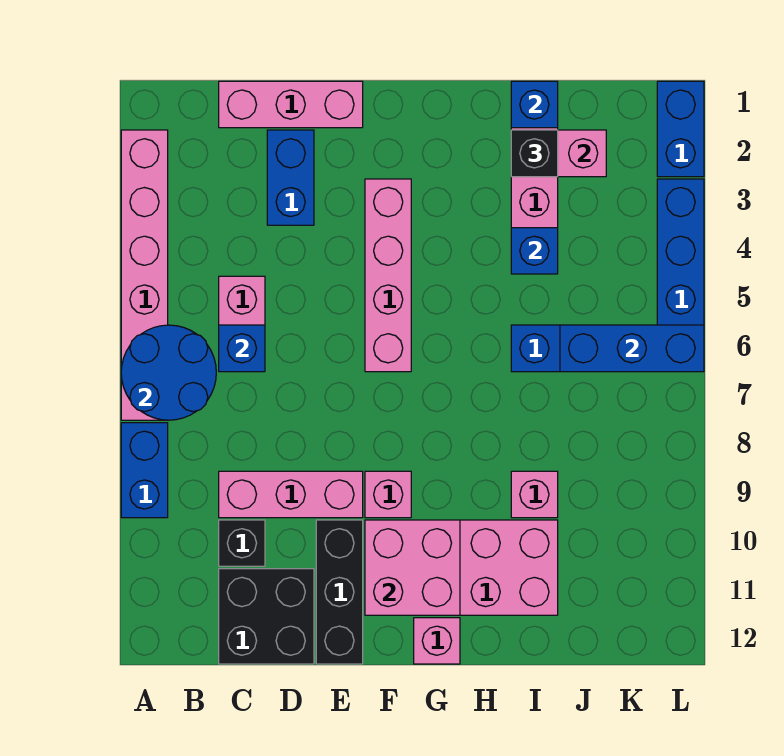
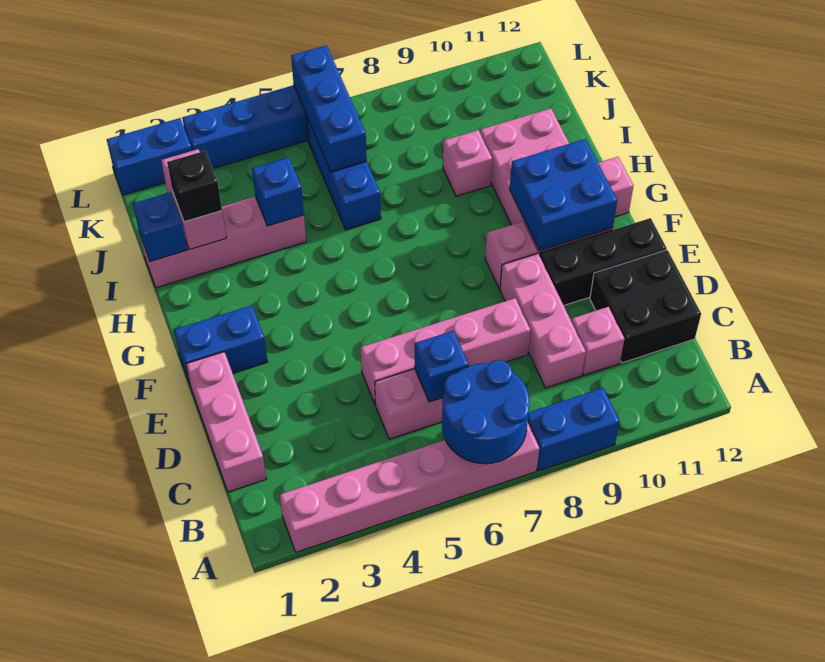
black 1x1 brick [219,520,265,566] -> pink 1x1 brick [571,307,624,375]
blue 1x2 brick [267,130,314,225] -> blue 1x2 brick moved to [174,305,268,384]
pink 1x4 brick [365,179,411,372] -> pink 1x4 brick moved to [361,298,530,404]
pink 2x2 brick [365,520,460,615] -> blue 2x2 brick [510,139,617,251]

